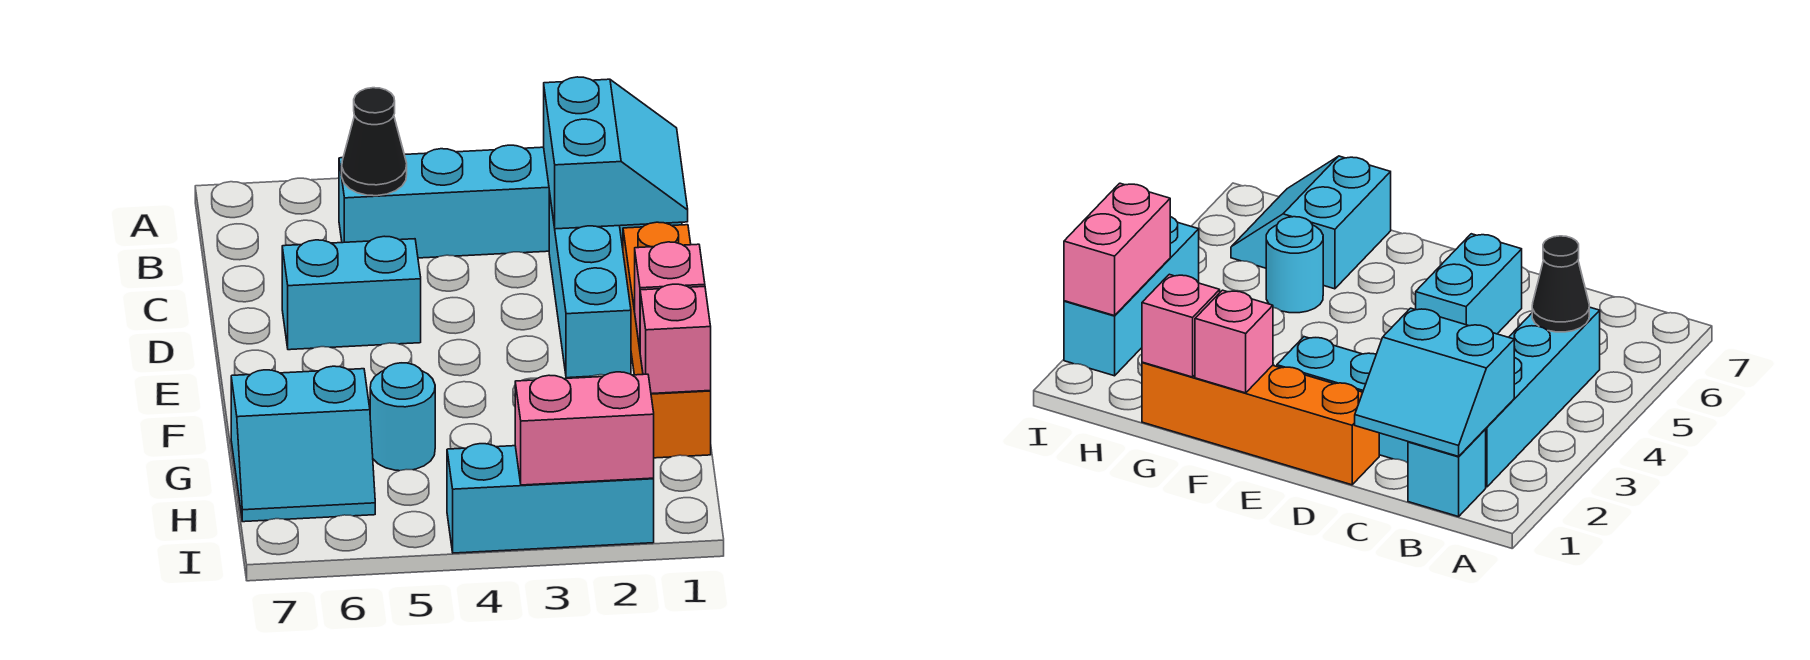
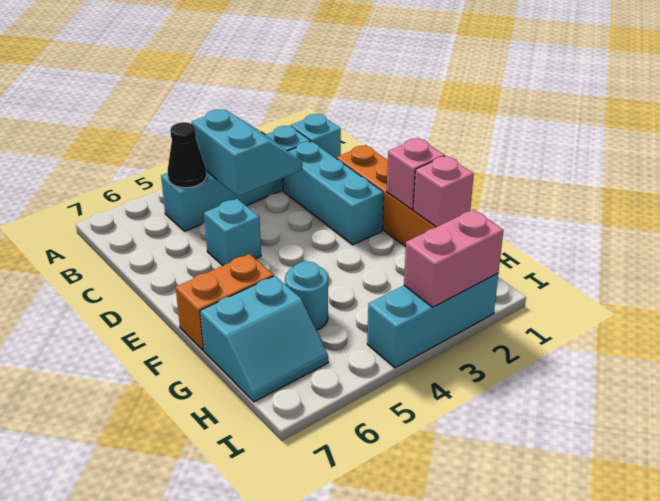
cyan 2x2 slope [544,77,688,229] -> cyan 2x2 slope moved to [192,109,302,196]
cyan 1x2 brick [282,236,421,350] -> cyan 1x1 brick [204,199,261,266]
none -> orange 1x2 brick [176,254,274,350]

